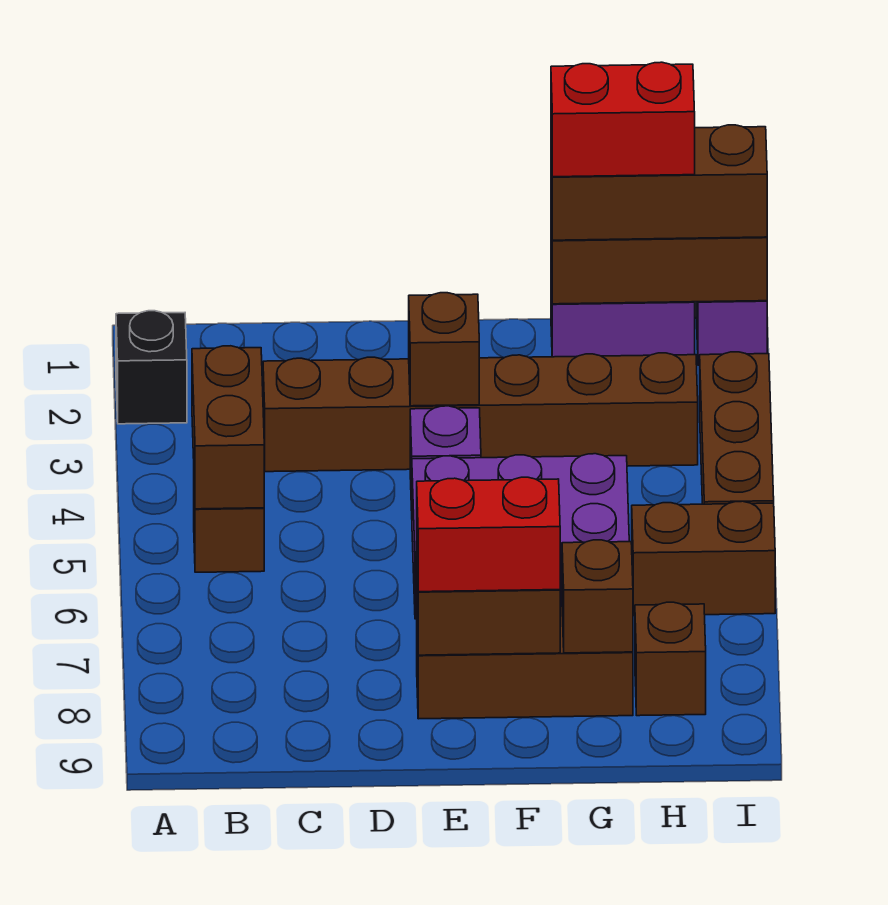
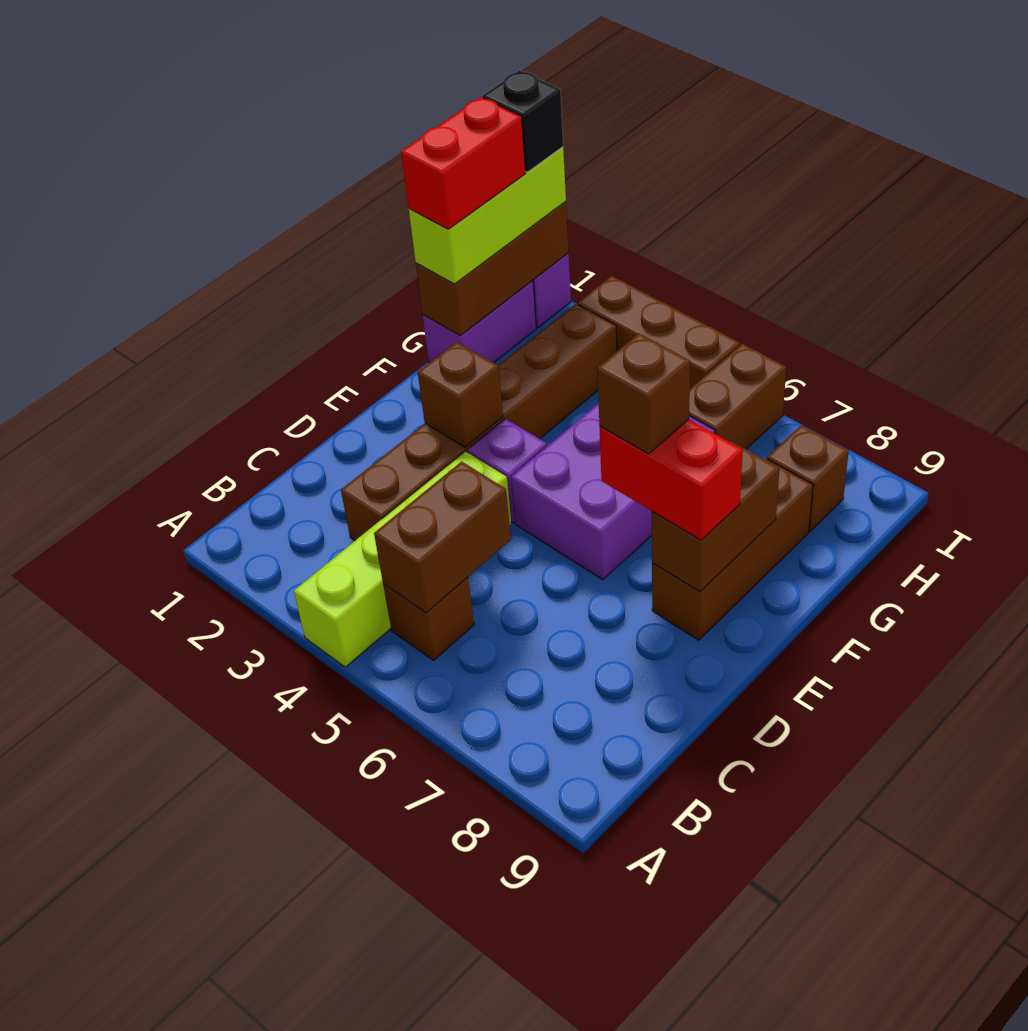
black 1x1 brick [116,311,187,424] -> black 1x1 brick moved to [483,71,563,172]
none -> lime 1x4 brick [294,451,511,667]
brown 1x2 brick [192,346,264,509] -> brown 1x2 brick turned to [374,461,511,613]
red 1x2 brick [417,477,560,592] -> red 1x2 brick turned to [600,419,743,540]
brown 1x3 brick [551,125,767,240] -> lime 1x3 brick [409,147,566,284]
brown 1x1 brick [562,540,633,653] -> brown 1x1 brick moved to [597,333,690,454]

